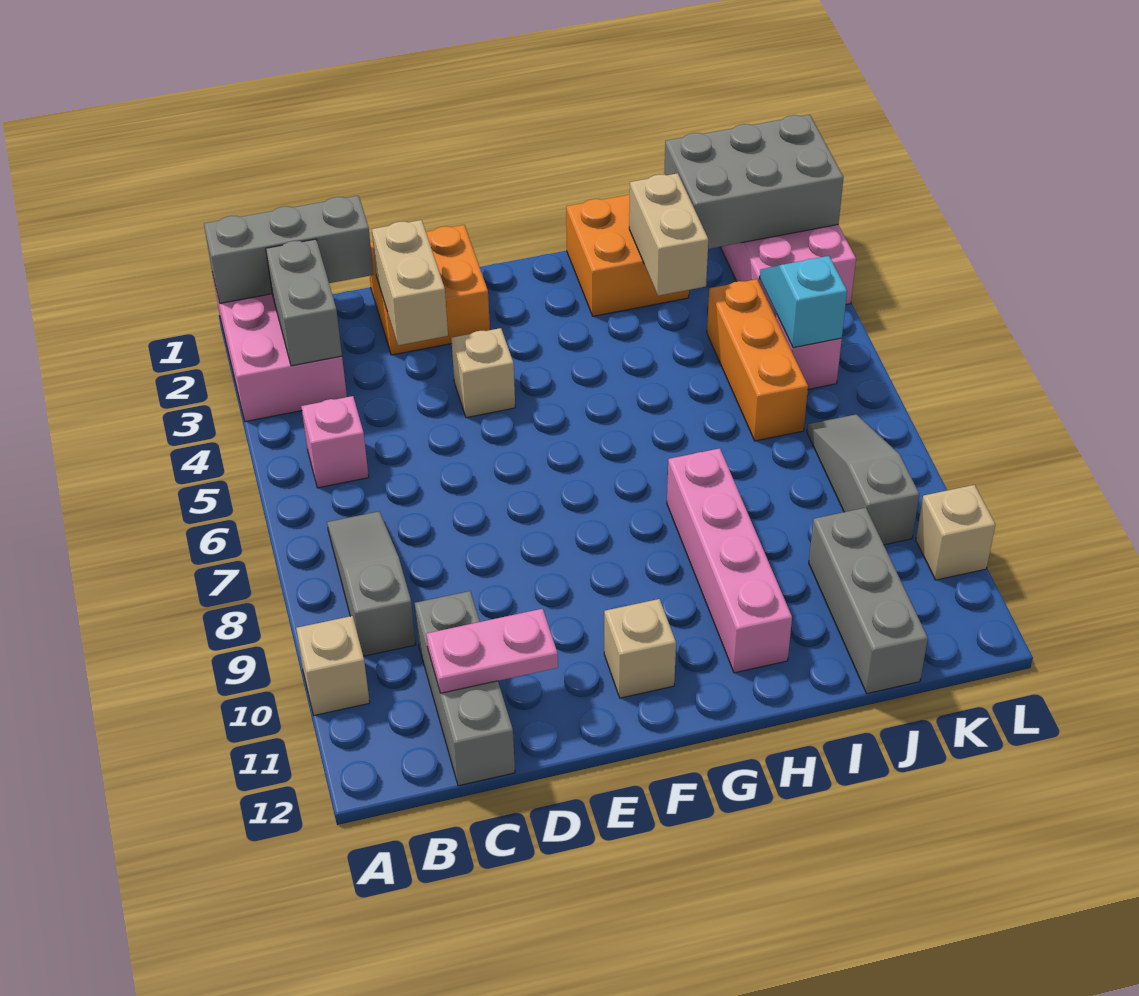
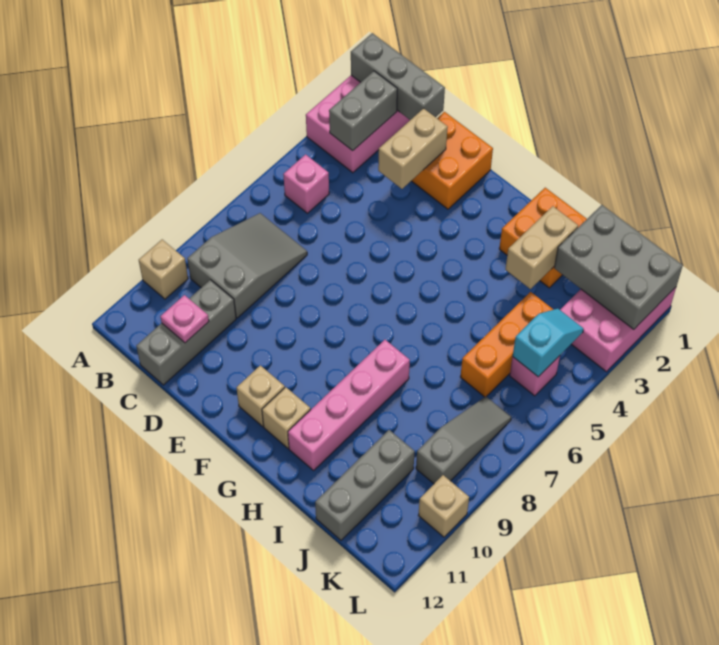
grey 1x3 slope [327,512,416,656] -> grey 2x3 slope [187,213,307,318]
pink 1x2 plate [426,609,558,693] -> pink 1x1 plate [160,295,209,343]
tan 1x1 brick [451,328,515,418] -> tan 1x1 brick moved to [262,387,311,448]

